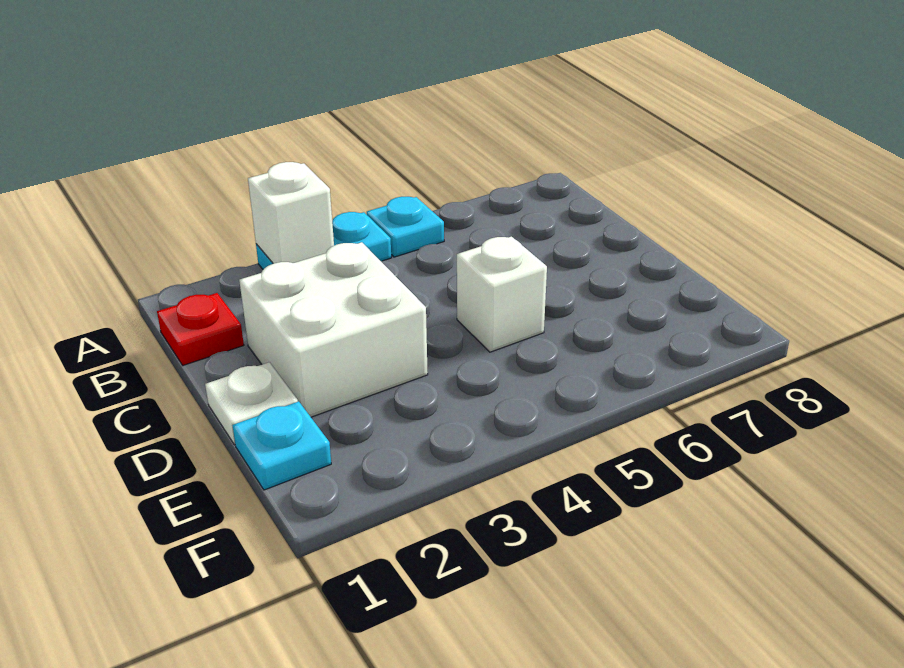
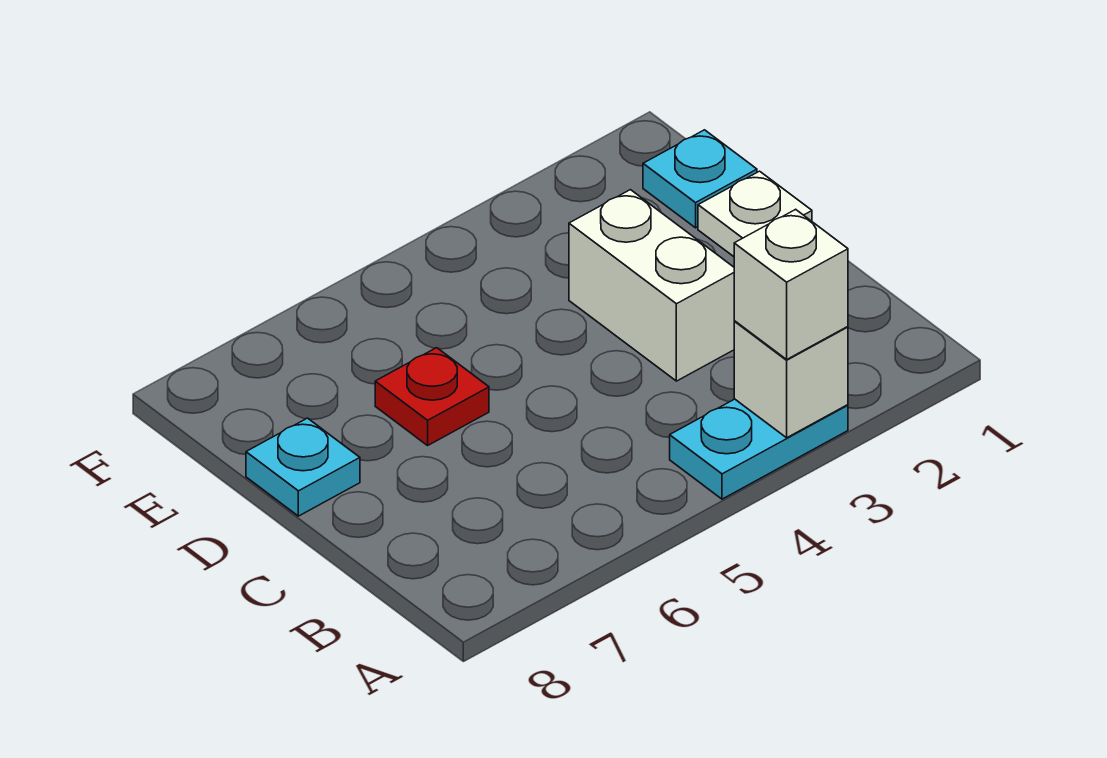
cyan 1x1 plate [367,197,444,257] -> cyan 1x1 plate moved to [246,418,360,516]
red 1x1 plate [157,293,244,365] -> red 1x1 plate moved to [375,348,489,445]
white 2x2 brick [239,242,428,417] -> white 1x2 brick [569,190,734,381]
white 1x1 brick [457,237,547,352] -> white 1x1 brick moved to [734,209,848,359]

